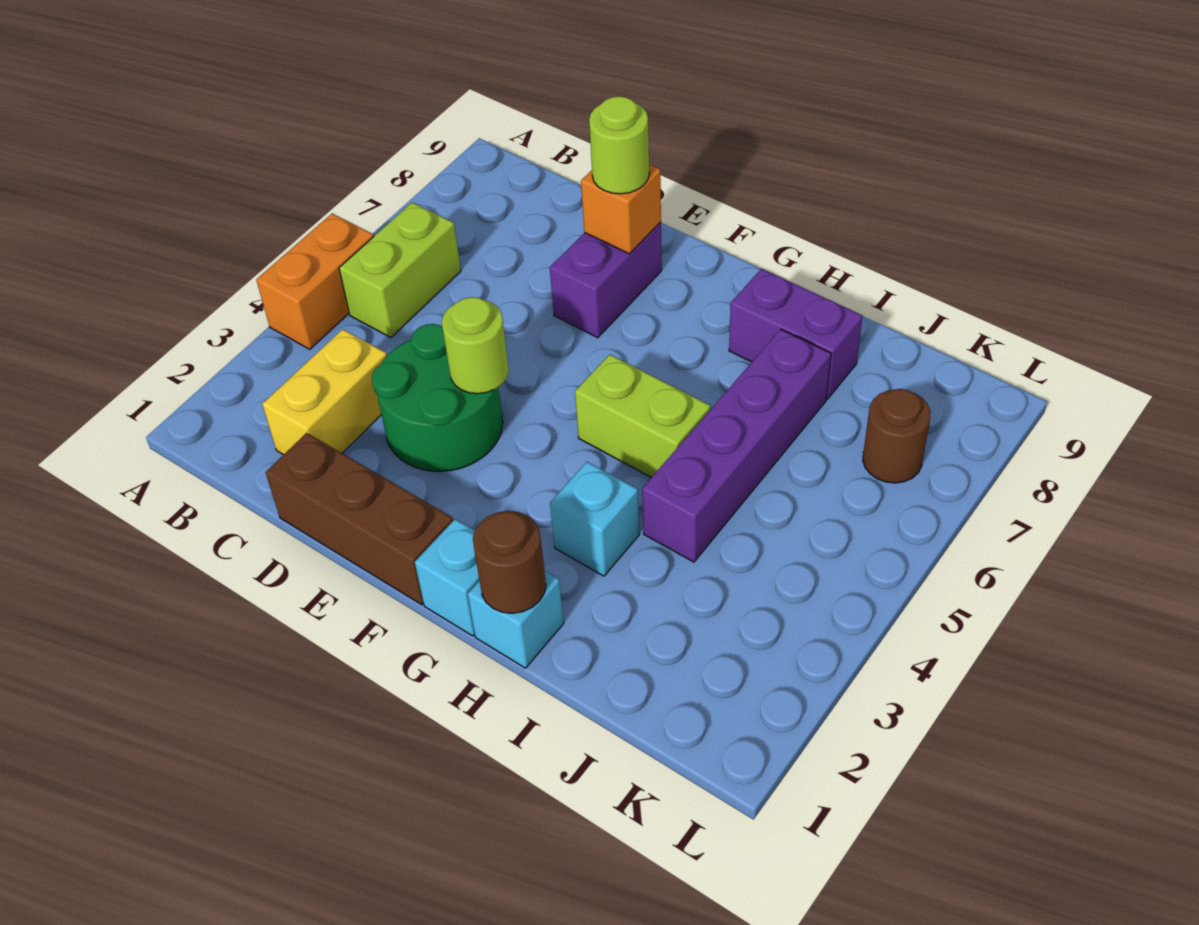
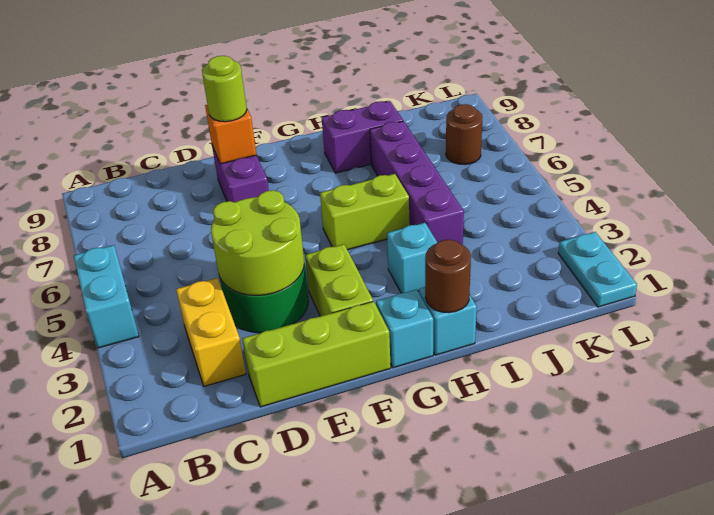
orange 1x2 brick [256,213,374,349] -> cyan 1x2 brick [74,245,139,348]
lime 1x2 brick [339,202,461,338] -> lime 1x2 brick moved to [305,244,373,316]
brown 1x3 brick [266,433,453,605] -> lime 1x3 brick [242,301,391,407]
lime 1x1 round brick [442,297,509,394] -> lime 2x2 round brick [211,190,304,295]
none -> cyan 1x2 plate [558,232,637,307]

